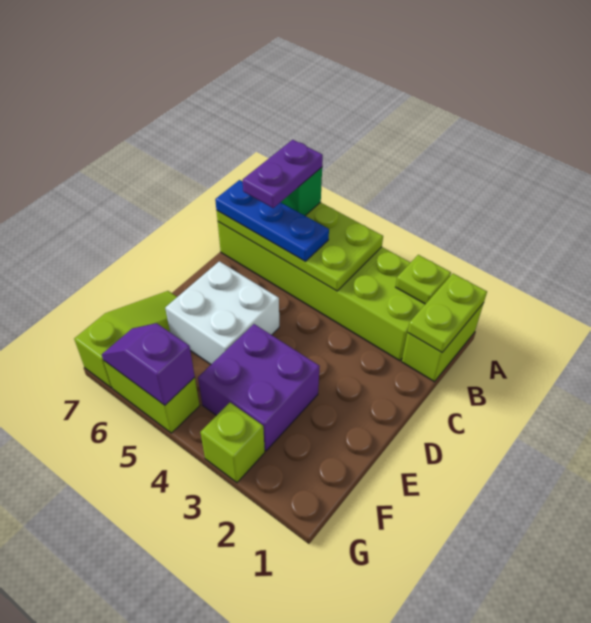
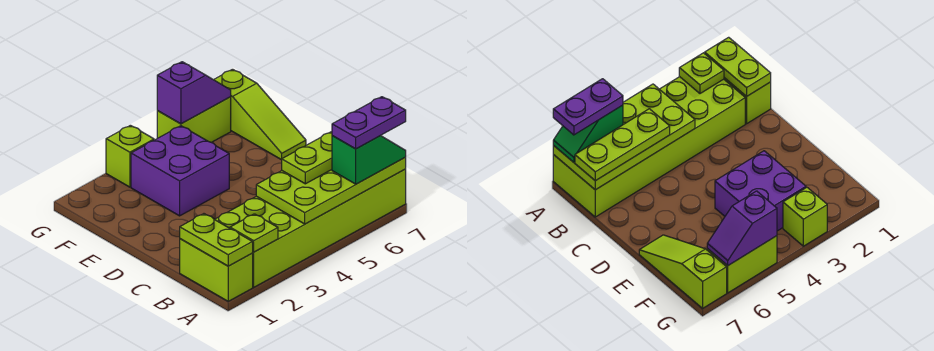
purple 1x2 plate [243,140,323,208] -> purple 1x2 plate turned to [332,97,406,149]
blue 1x3 plate [215,180,329,261] -> lime 1x3 plate [282,132,332,184]
white 2x2 brick [165,261,279,364] -> none

